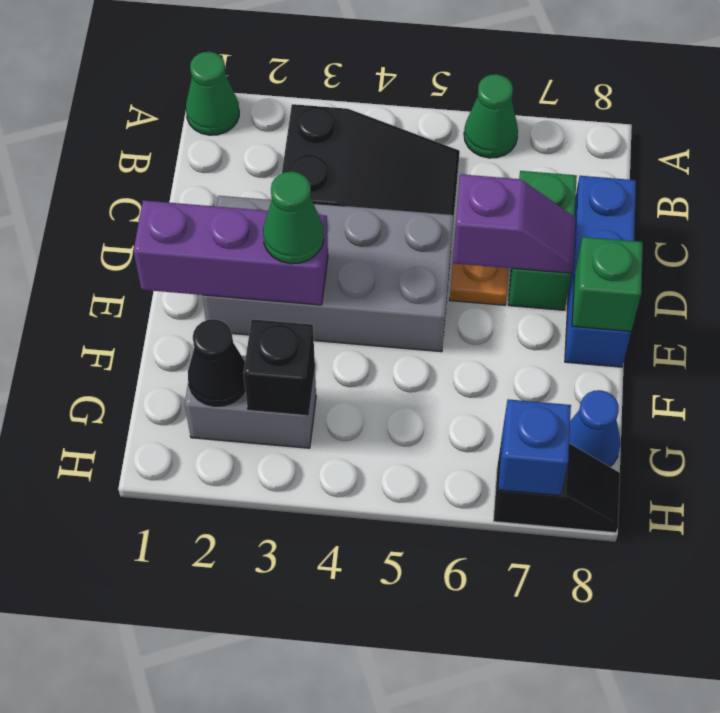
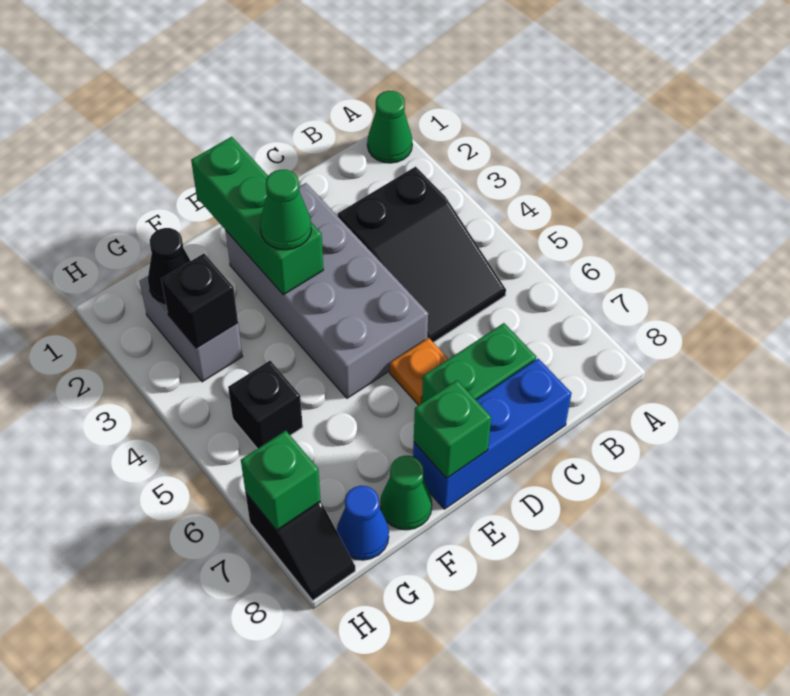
green 1x1 cone [464,74,518,158] -> green 1x1 cone moved to [380,456,432,530]
purple 1x2 slope [453,174,576,273] -> none
purple 1x3 brick [134,200,328,305] -> green 1x3 brick [191,137,323,295]
none -> black 1x1 brick [228,361,303,449]
blue 1x1 brick [498,399,571,496] -> green 1x1 brick [241,431,321,530]

